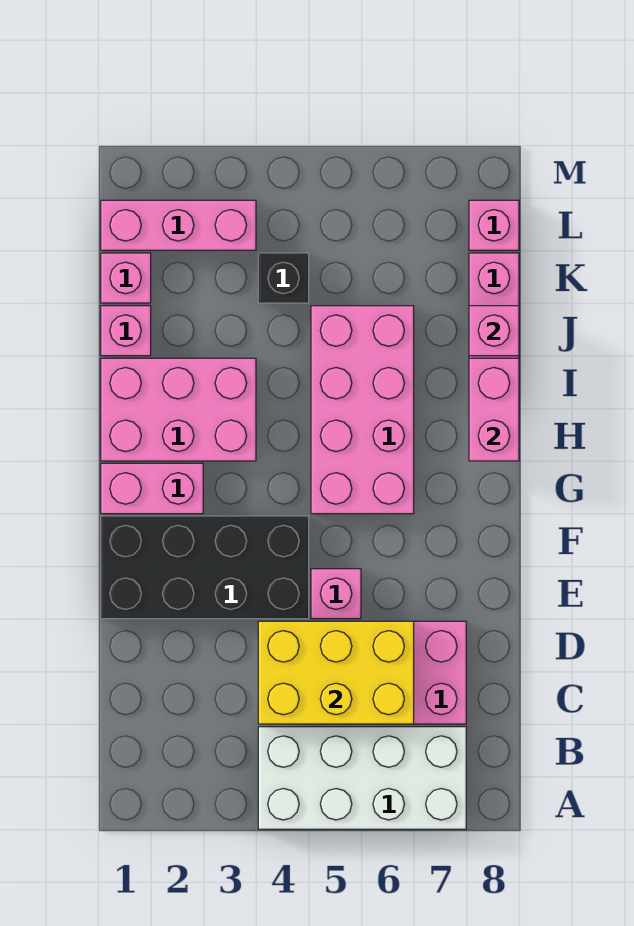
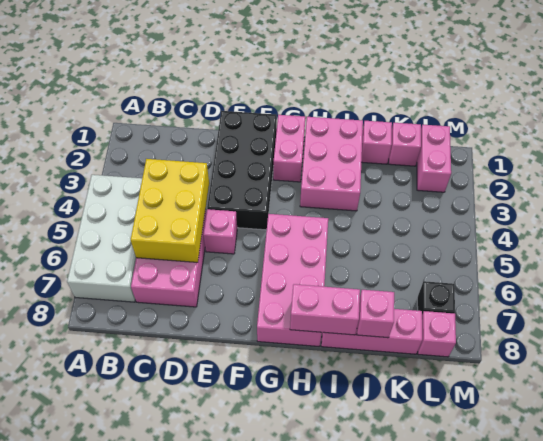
pink 2x4 brick [311,306,414,514] -> pink 2x4 brick turned to [257,214,328,346]
black 1x1 brick [258,253,309,303] -> black 1x1 brick moved to [417,281,455,314]
pink 1x3 brick [101,200,256,250] -> pink 1x2 brick [417,125,451,192]

